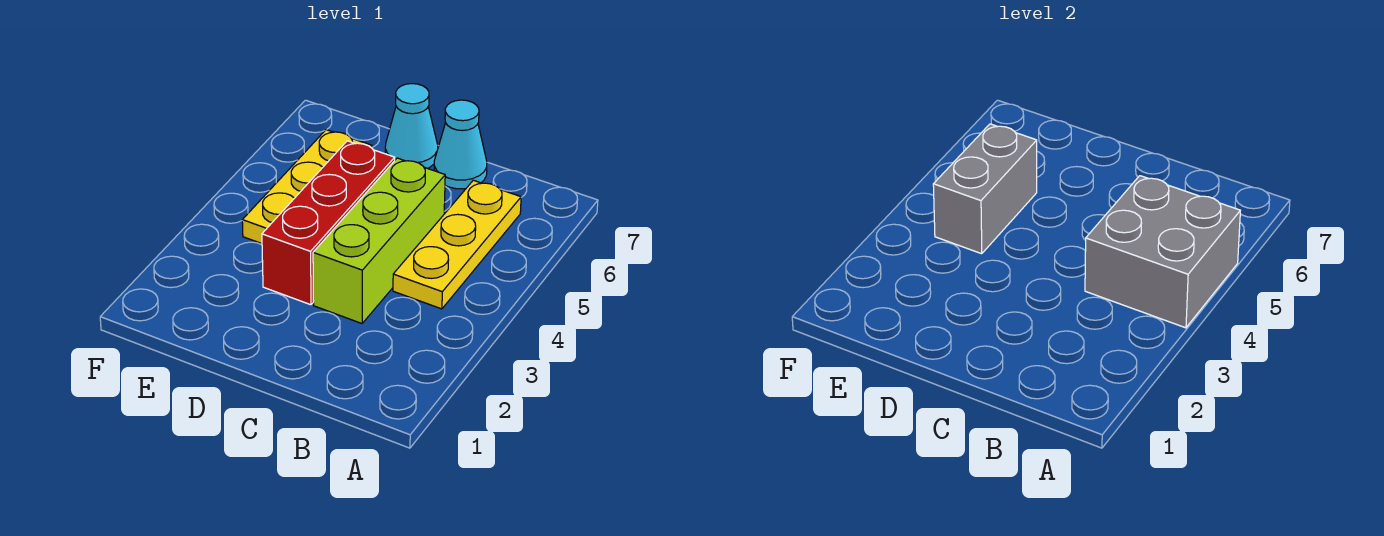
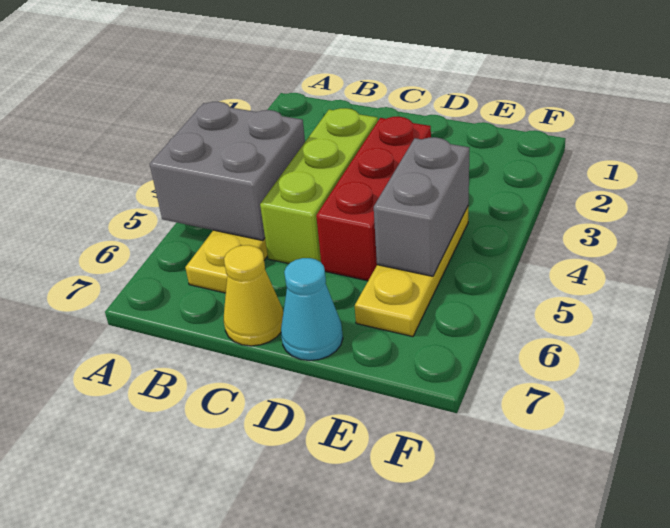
cyan 1x1 cone [434,100,487,189] -> yellow 1x1 cone [224,245,283,346]

